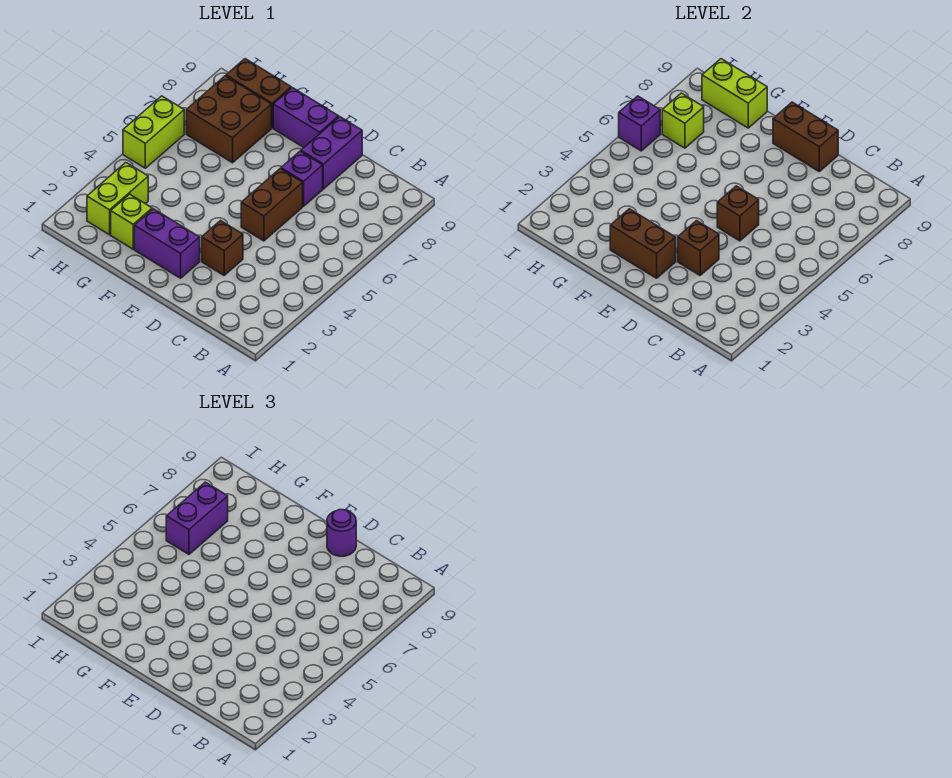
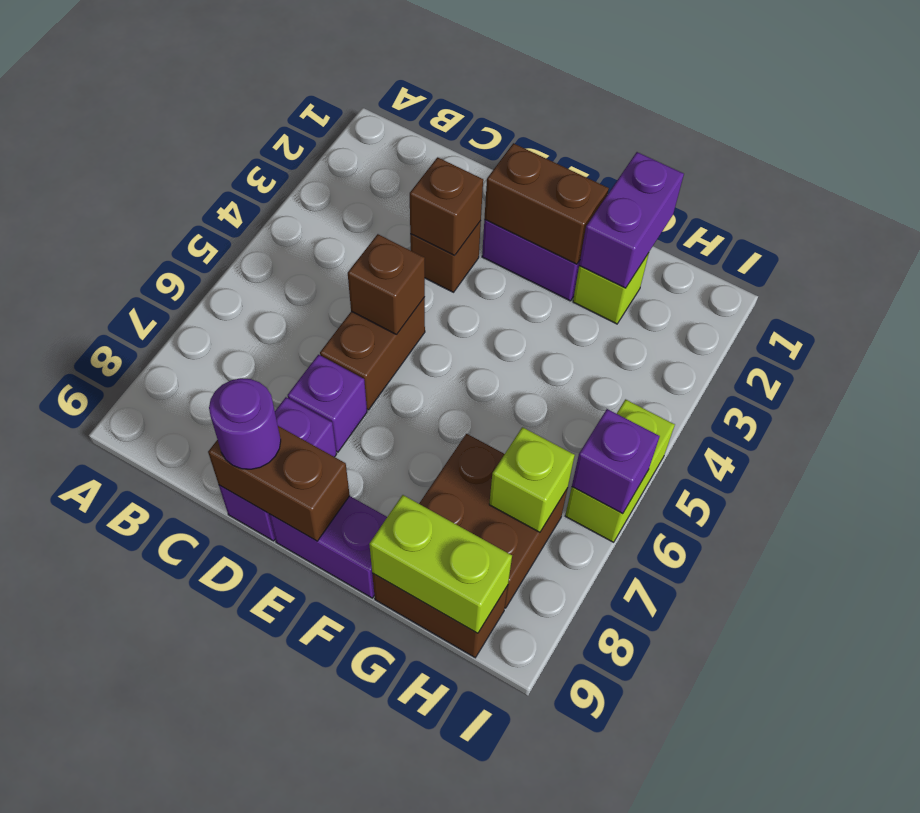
lime 1x2 brick [87,163,148,235] -> none
purple 1x2 brick [166,482,228,554] -> purple 1x2 brick moved to [579,152,684,288]

